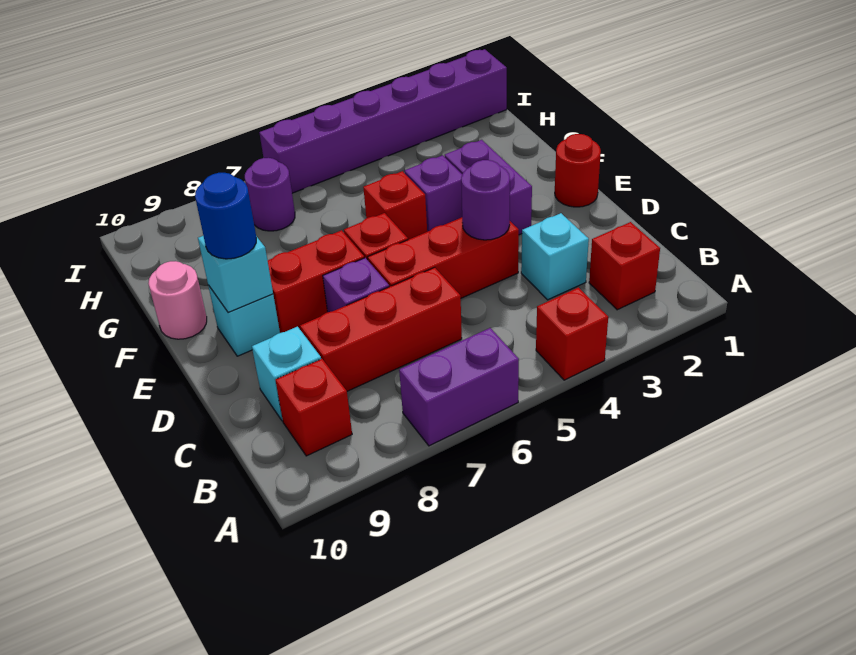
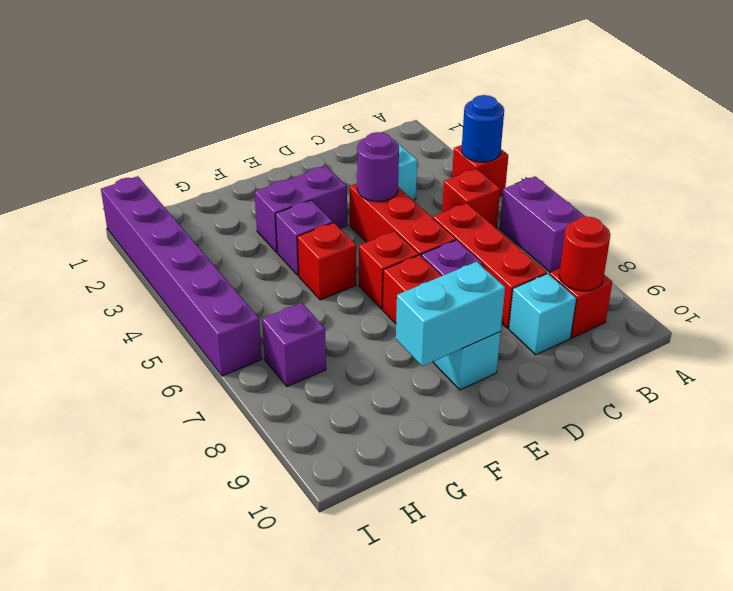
red 1x1 brick [589,222,660,310] -> red 1x1 brick moved to [442,169,500,228]
red 1x1 round brick [555,134,601,207] -> red 1x1 round brick moved to [559,217,611,291]
cyan 1x1 brick [198,236,273,313] -> cyan 1x2 brick [396,262,505,366]
blue 1x1 round brick [195,173,256,259] -> blue 1x1 round brick moved to [462,95,504,162]
pink 1x1 round brick [148,261,207,339] -> none
purple 1x1 round brick [245,158,295,231] -> purple 1x1 brick [262,303,326,387]

